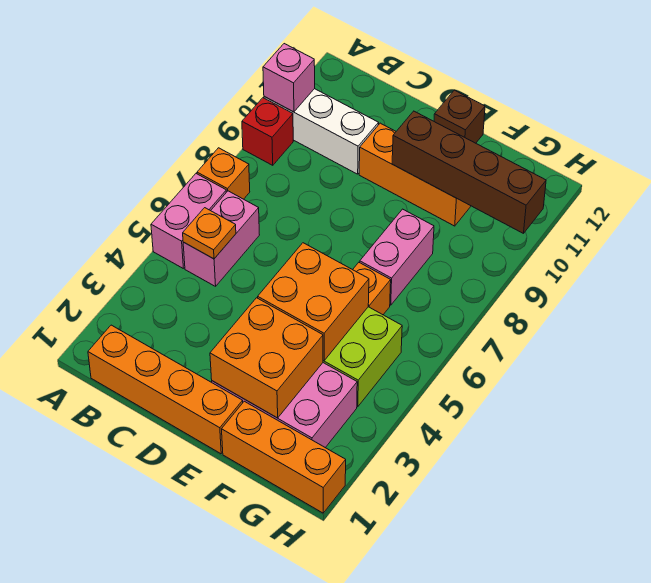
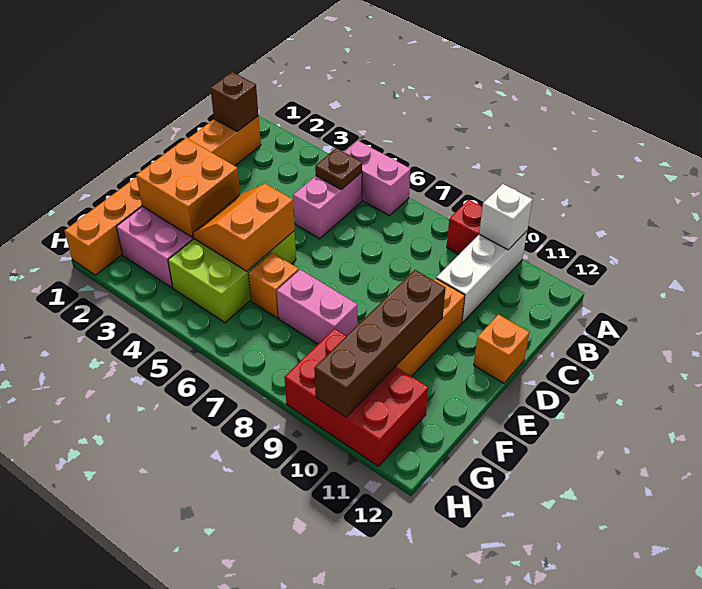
orange 1x1 brick [197,148,250,199] -> orange 1x1 brick moved to [474,314,529,383]
pink 1x1 brick [263,44,315,112] -> white 1x1 brick [479,184,532,250]
pink 1x2 brick [183,191,259,286] -> pink 1x2 brick turned to [293,173,362,239]
orange 1x1 plate [183,208,236,259] -> brown 1x1 plate [315,148,362,190]
orange 2x2 brick [258,243,369,361] -> orange 2x2 slope [193,184,294,271]
brown 1x1 brick [434,90,485,143] -> brown 1x1 brick moved to [210,72,258,132]
none -> red 2x3 brick [284,328,428,466]

